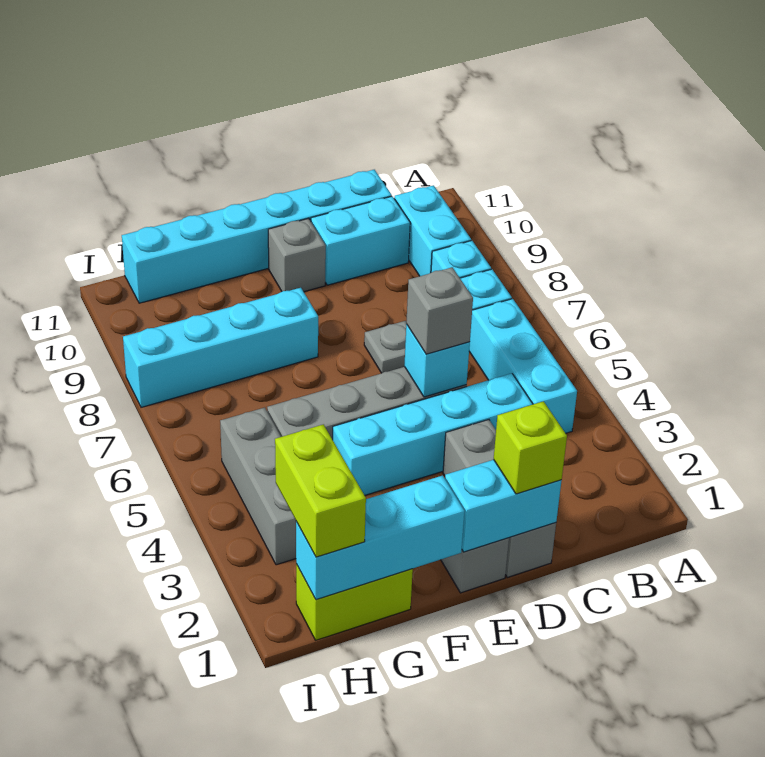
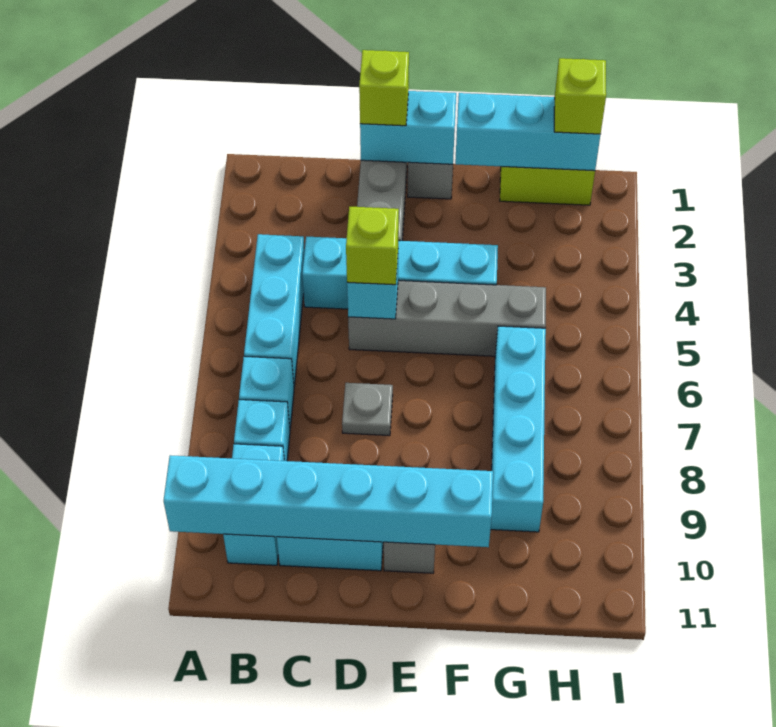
cyan 1x6 brick [122,170,392,303] -> cyan 1x6 brick moved to [163,455,493,547]
grey 1x1 brick [406,267,473,354] -> lime 1x1 brick [346,207,399,285]
cyan 1x4 brick [123,288,318,407] -> cyan 1x4 brick turned to [491,326,546,532]
lime 1x2 brick [275,424,366,557] -> lime 1x1 brick [554,58,606,134]
grey 1x3 brick [220,407,296,565] -> none

